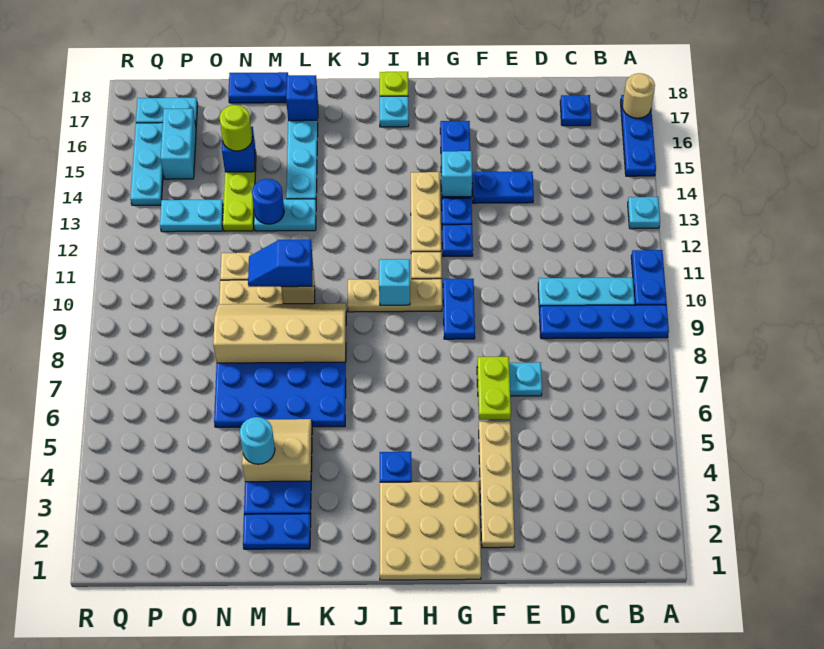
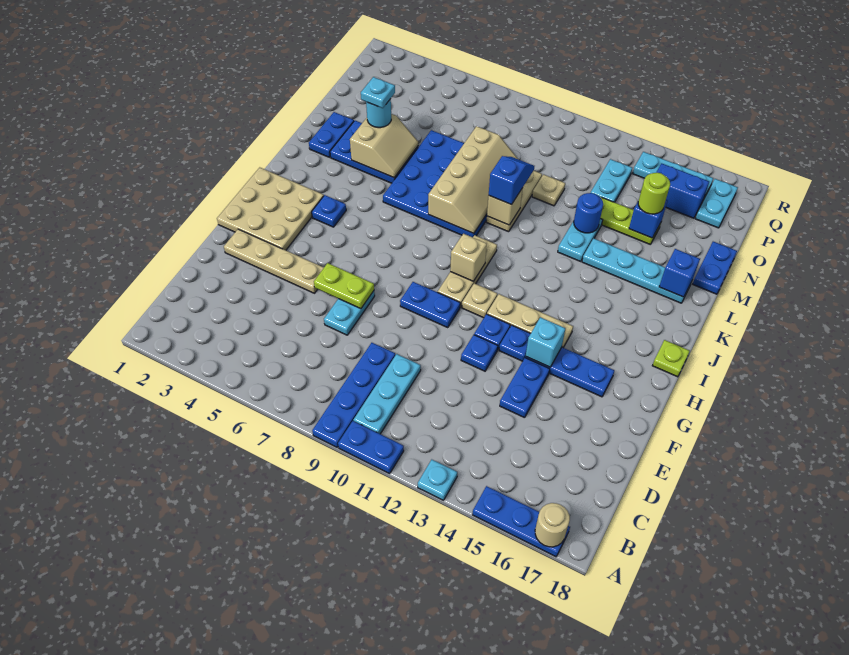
blue 1x1 plate [560,95,591,126] -> blue 1x1 plate moved to [461,335,498,371]
cyan 1x1 brick [379,259,410,305] -> tan 1x1 brick [450,234,487,282]
cyan 1x1 plate [380,96,409,127] -> cyan 1x1 plate moved to [361,77,395,108]
cyan 1x2 brick [161,108,196,179] -> blue 1x2 brick [656,163,709,218]

